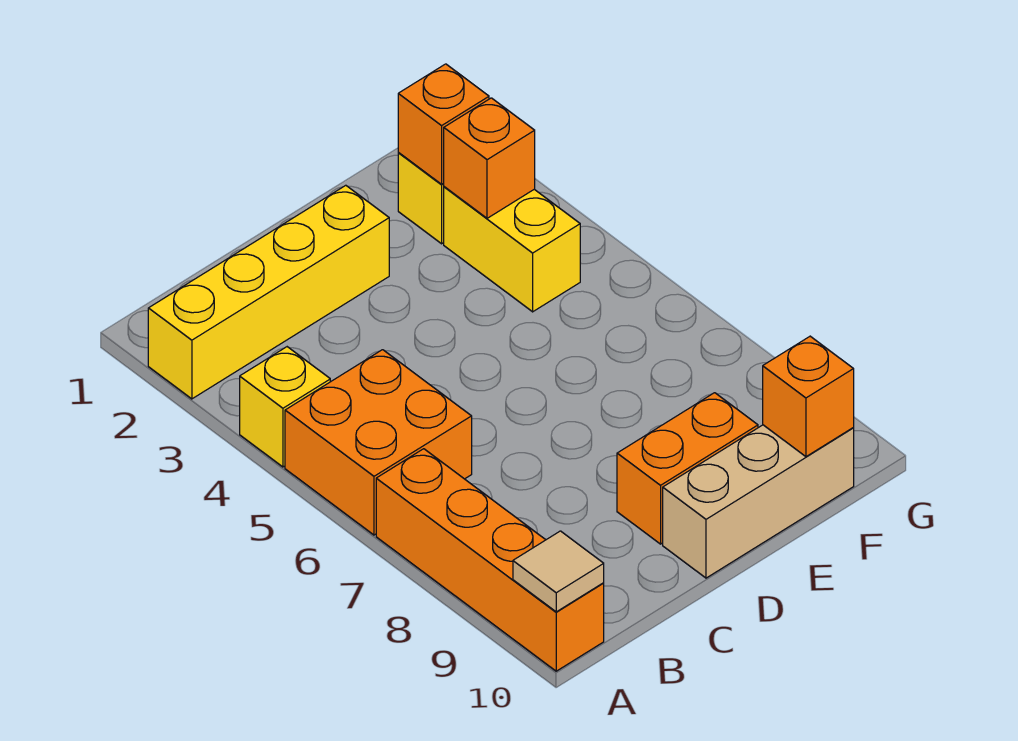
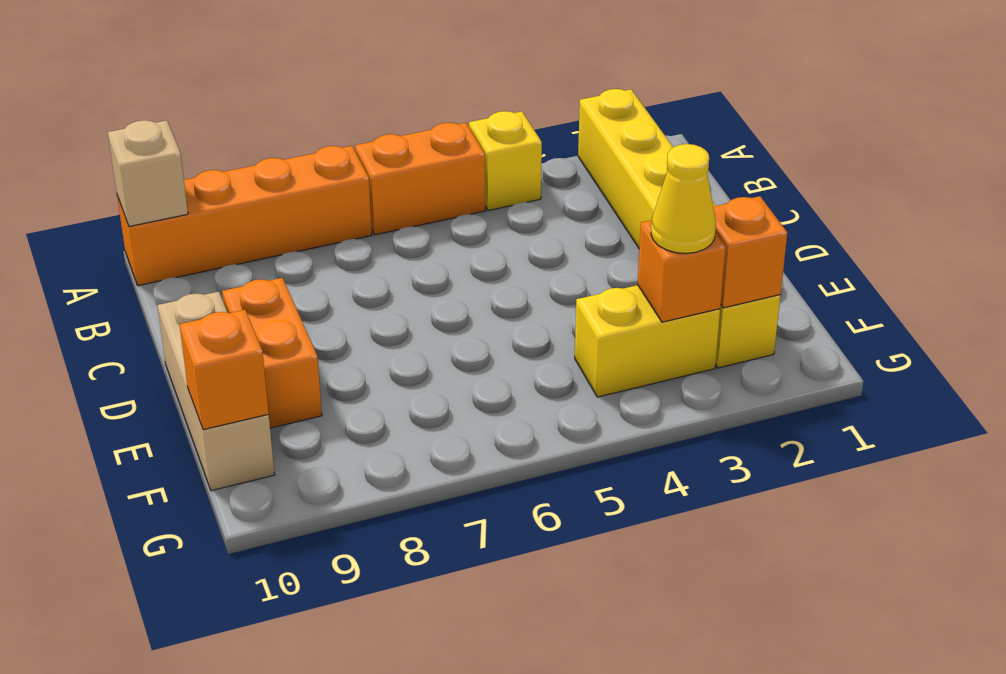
orange 2x2 brick [285,350,472,535] -> orange 1x2 brick [355,123,485,235]
tan 1x1 tile [513,531,604,612] -> tan 1x1 brick [108,120,188,226]
none -> yellow 1x1 cone [651,144,716,253]

